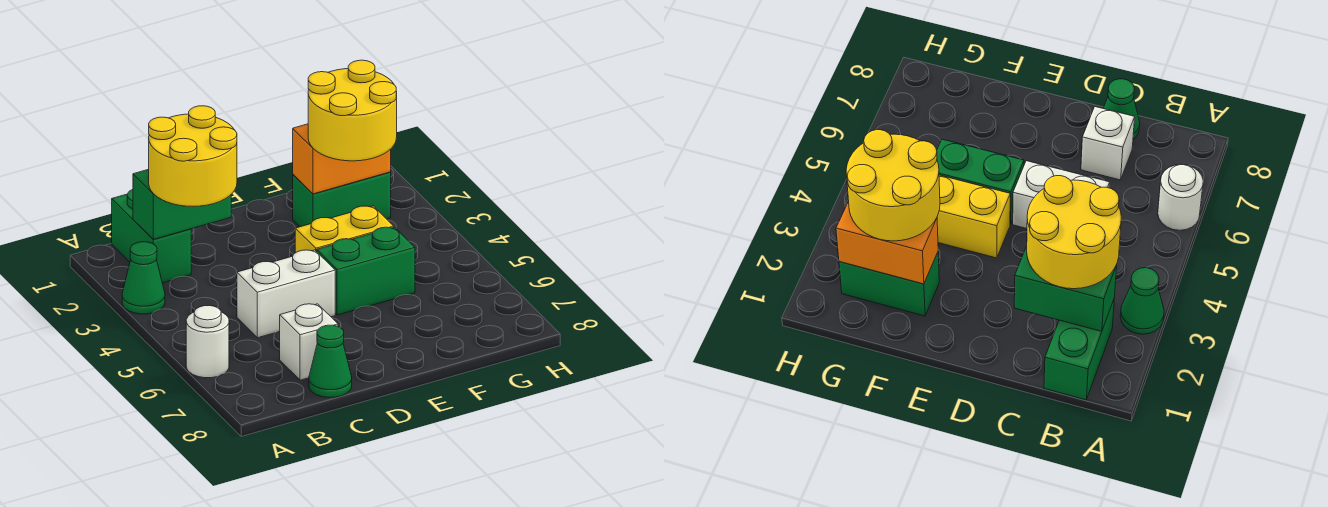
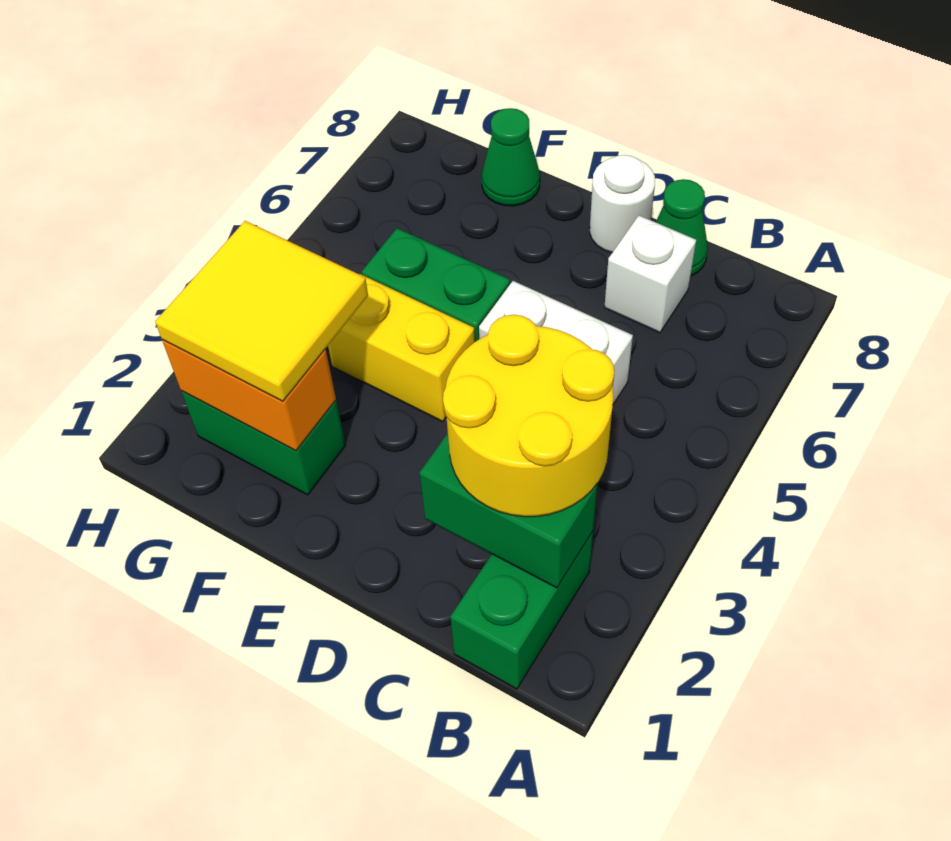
green 1x1 cone [122,242,165,314] -> green 1x1 cone moved to [482,108,540,206]
white 1x1 round brick [186,306,229,378] -> white 1x1 round brick moved to [590,155,655,253]
yellow 2x2 round brick [308,60,397,161] -> yellow 2x2 tile [155,221,368,401]

